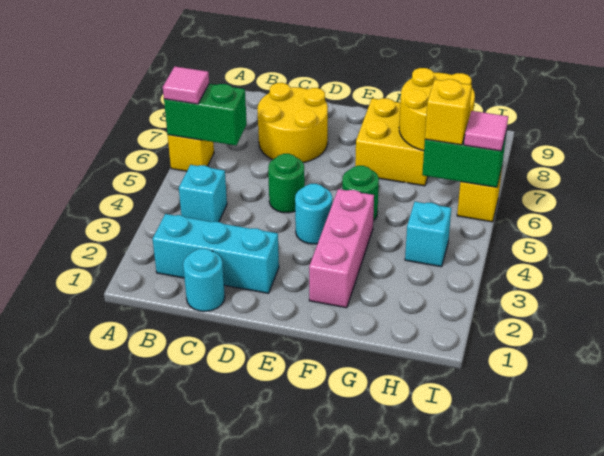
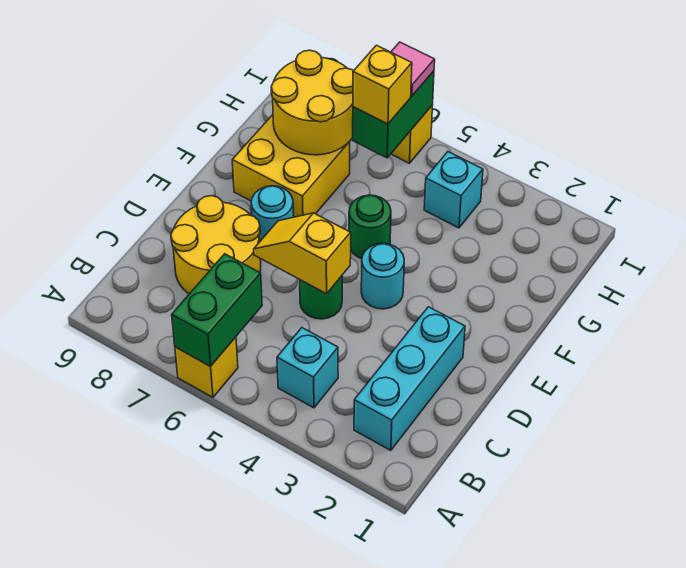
pink 1x1 tile [163,67,209,104] -> none
cyan 1x1 round brick [183,249,225,311] -> cyan 1x1 round brick moved to [251,186,294,241]
none -> yellow 1x2 slope [254,213,351,294]
pink 1x3 brick [309,189,374,308] -> none

